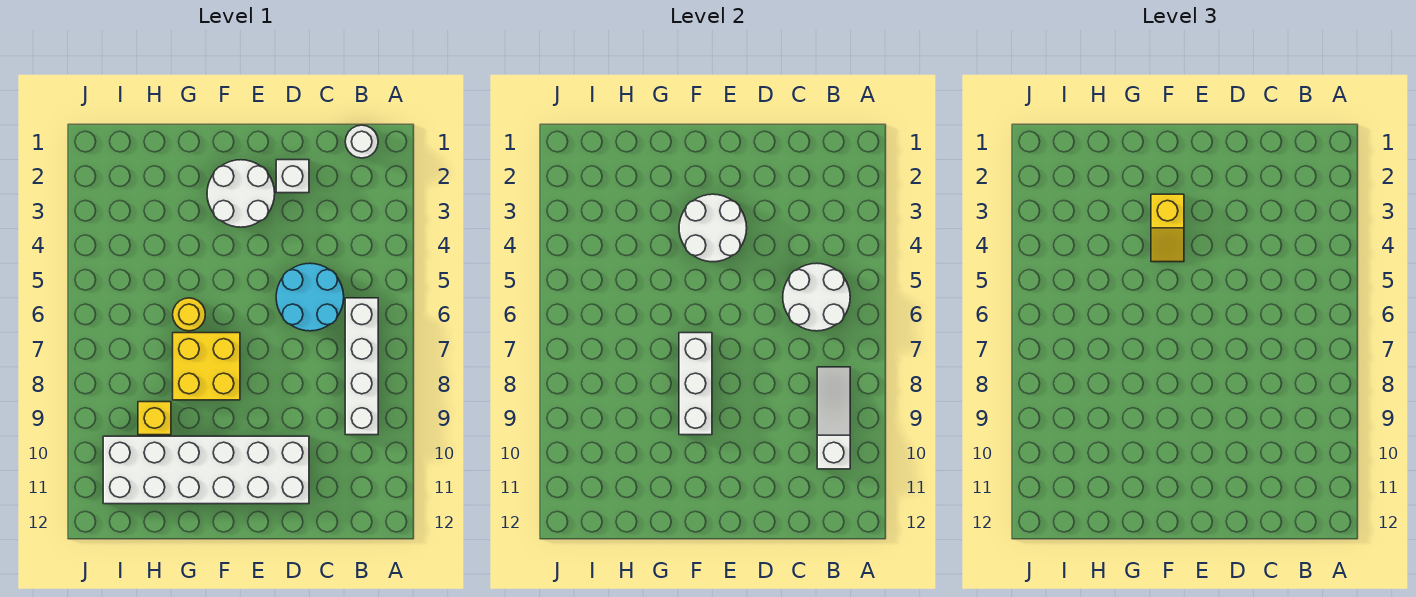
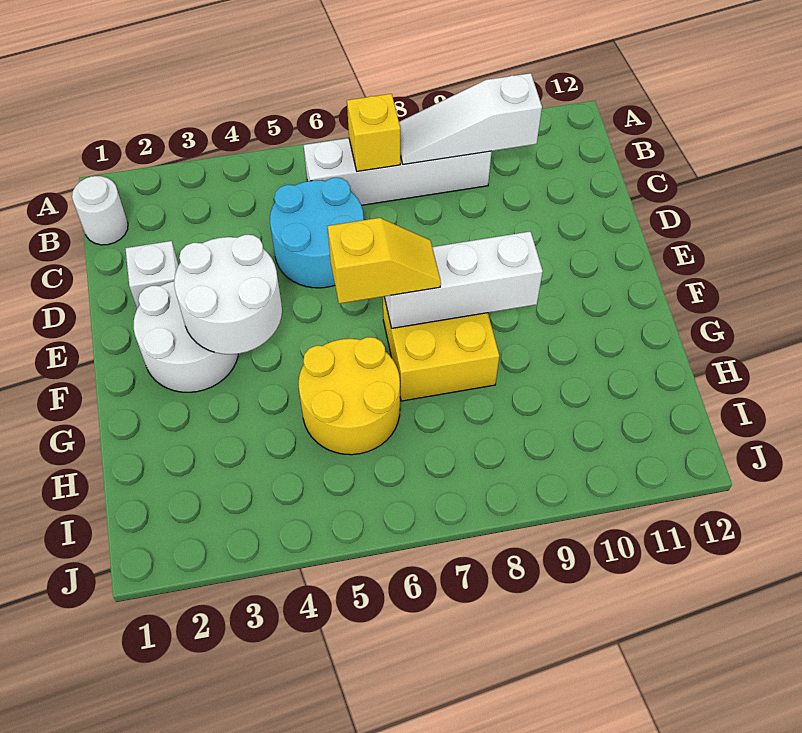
white 2x2 round brick [783,263,850,331] -> none
white 2x6 brick [103,436,309,504] -> none
yellow 1x2 slope [1151,194,1184,262] -> yellow 1x2 slope moved to [328,218,441,304]
yellow 1x1 round brick [173,298,205,331] -> yellow 2x2 round brick [298,337,400,455]
yellow 1x1 brick [138,402,171,435] -> yellow 1x1 brick moved to [347,94,400,171]

